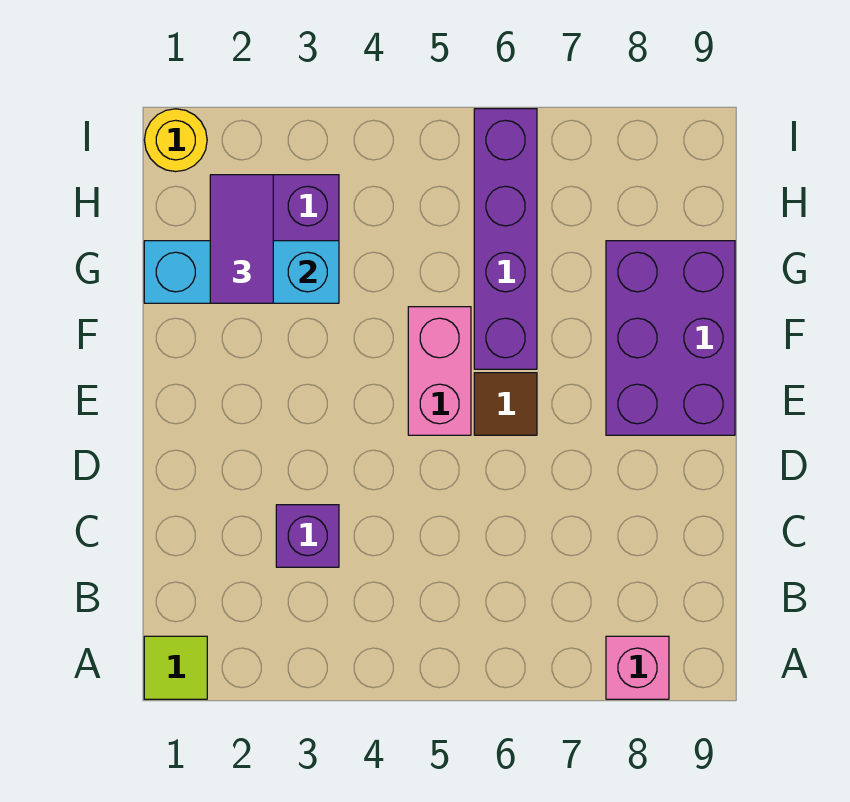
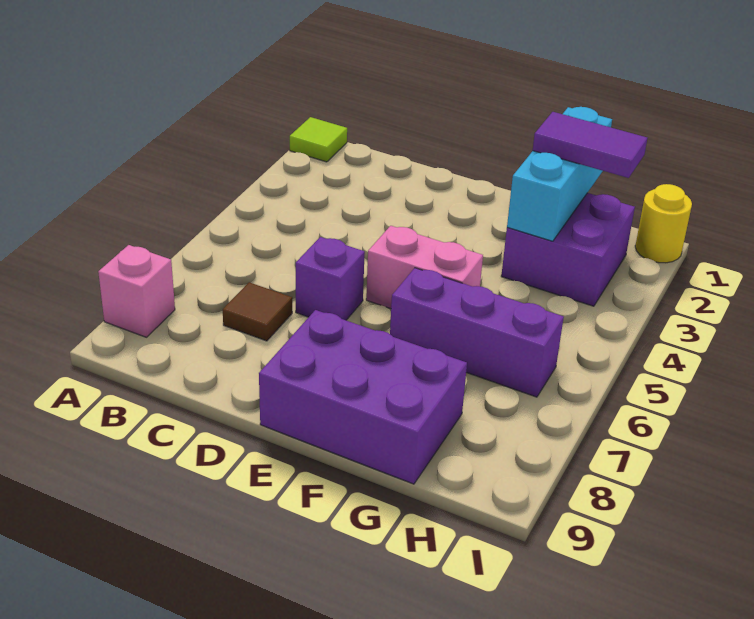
purple 1x1 brick [276,505,339,567] -> purple 1x1 brick moved to [296,237,365,320]
brown 1x1 tile [474,373,537,435] -> brown 1x1 tile moved to [223,282,292,341]
purple 1x4 brick [474,109,537,369] -> purple 1x3 brick [390,268,564,397]

